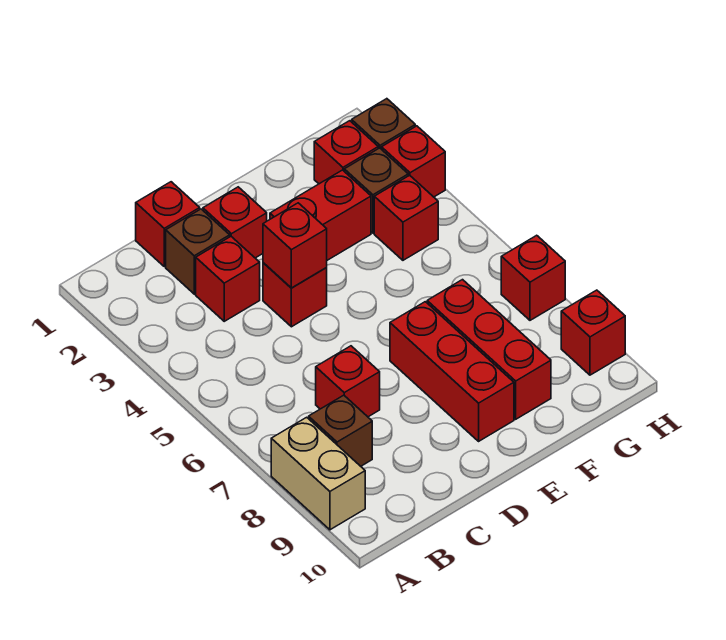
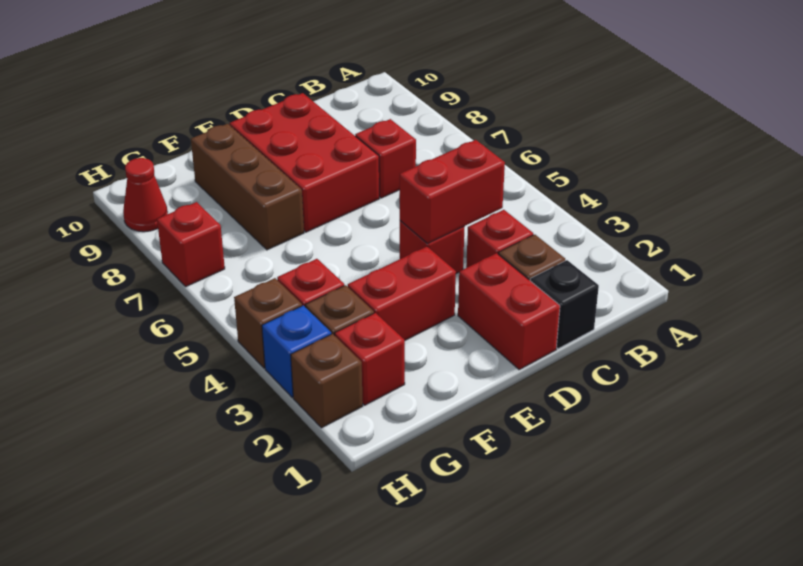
tan 1x2 brick [271,417,365,530] -> none
brown 1x1 brick [309,395,372,466] -> brown 1x1 brick moved to [234,278,302,368]
red 1x1 brick [136,182,200,267] -> black 1x1 brick [530,260,599,349]
red 1x1 brick [203,187,267,258] -> red 1x2 brick [458,253,560,370]
red 1x1 brick [263,203,327,288] -> red 1x2 brick [400,140,505,244]
red 1x3 brick [390,302,514,441] -> red 2x3 brick [230,93,379,232]
red 1x3 brick [427,280,551,419] -> brown 1x3 brick [191,124,304,250]
red 1x1 brick [382,126,445,197] -> blue 1x1 brick [262,305,331,397]
red 1x1 brick [561,290,625,375] -> red 1x1 cone [123,158,168,232]

